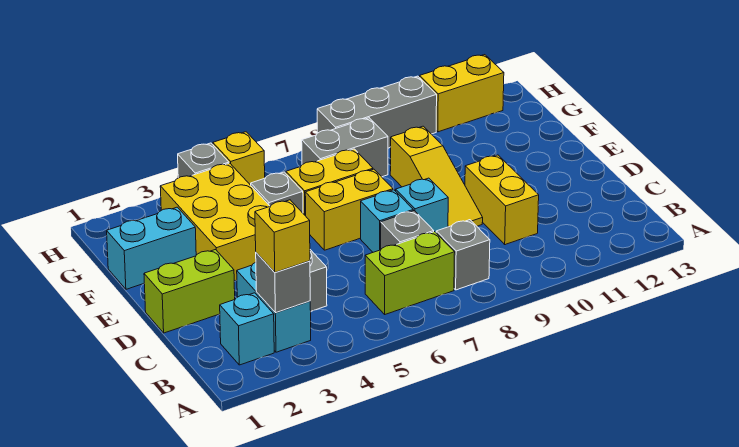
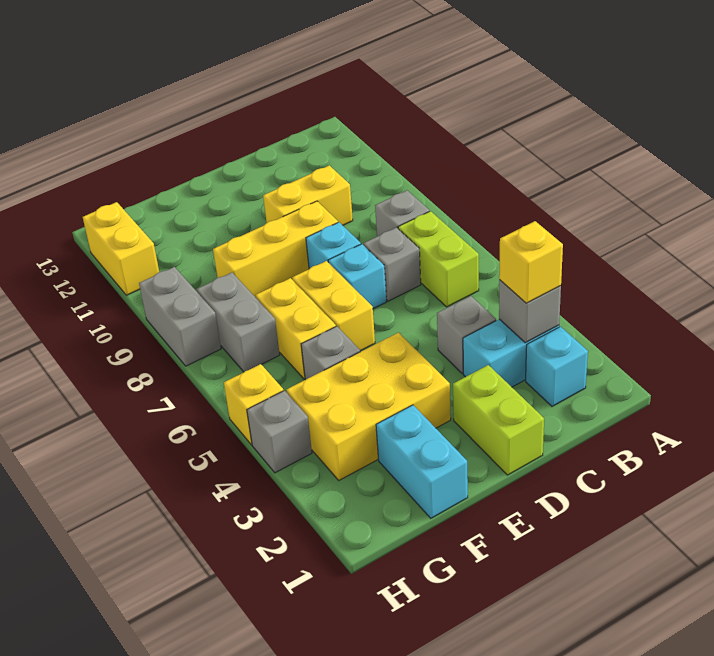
yellow 1x3 slope [390,126,483,227] -> yellow 1x3 brick [213,201,338,298]
grey 1x3 brick [317,76,437,148] -> grey 1x2 brick [139,267,221,366]

